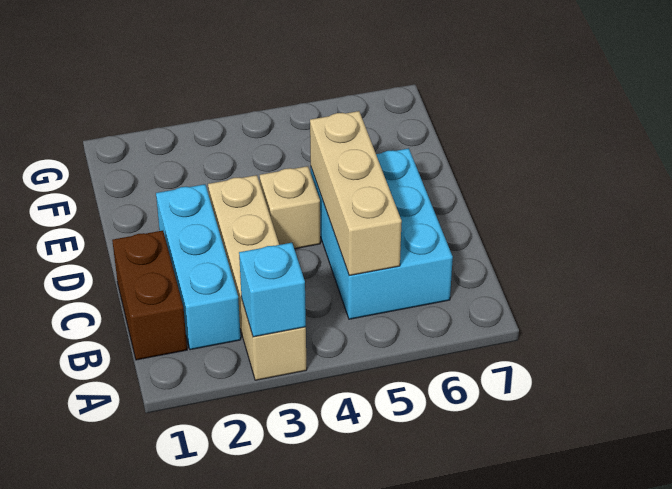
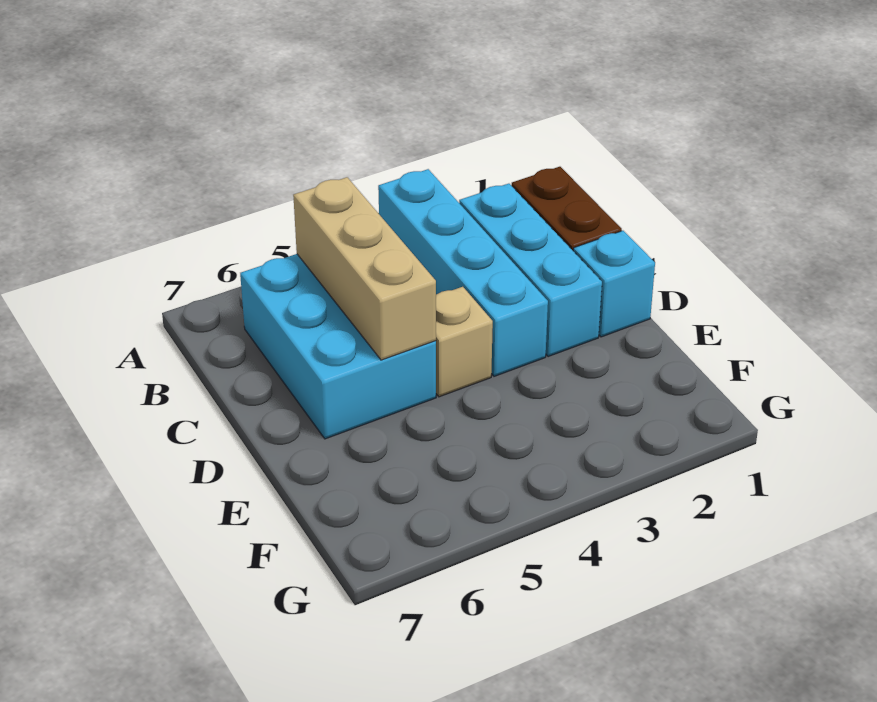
tan 1x4 brick [208,175,307,380] -> cyan 1x4 brick [378,169,548,376]
cyan 1x1 brick [239,243,306,337] -> cyan 1x1 brick moved to [573,231,655,337]

